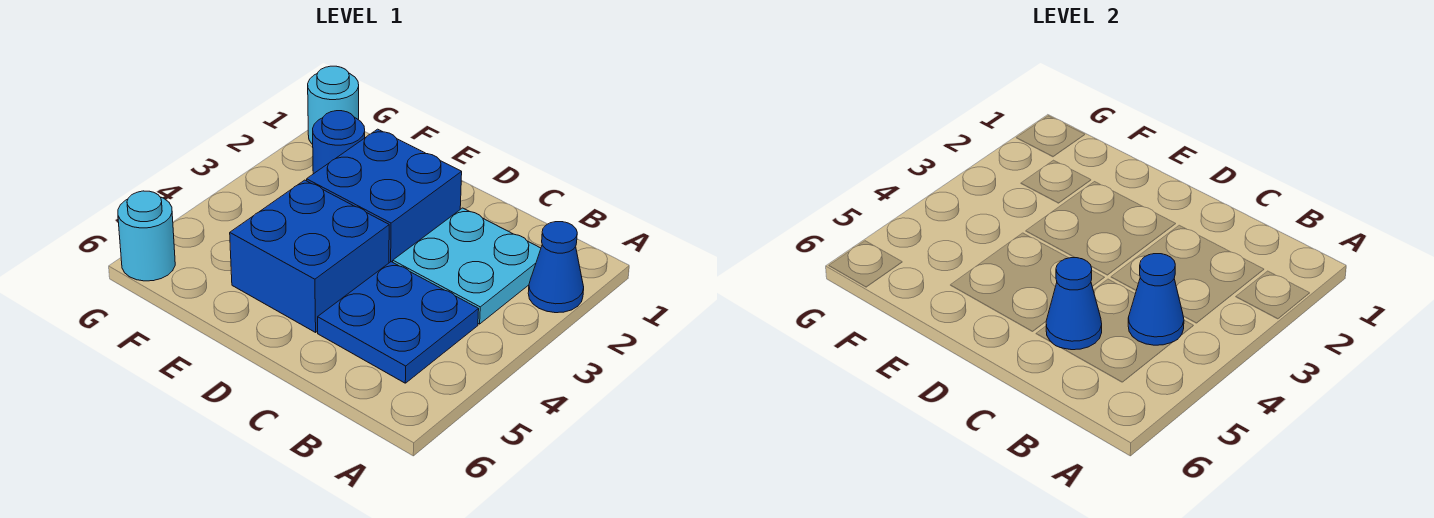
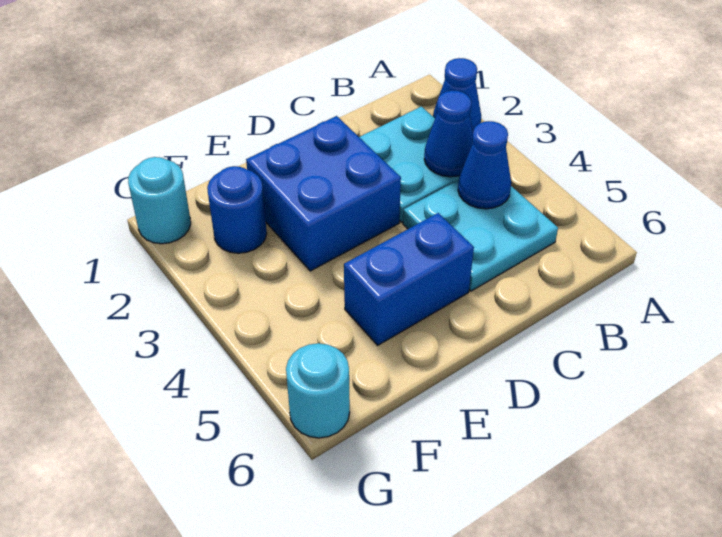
blue 2x2 plate [318,262,479,383] -> cyan 2x2 plate [403,180,558,291]
blue 1x1 cone [1046,258,1102,350] -> blue 1x1 cone moved to [424,91,473,177]
blue 2x2 brick [230,180,389,332] -> blue 1x2 brick [344,213,474,345]

